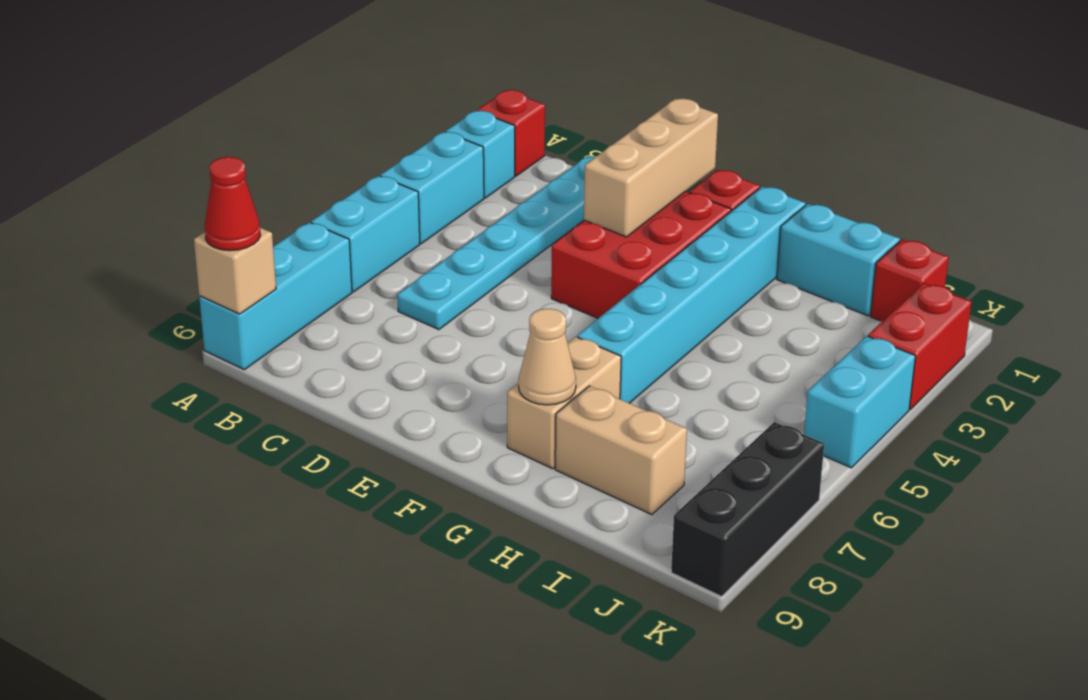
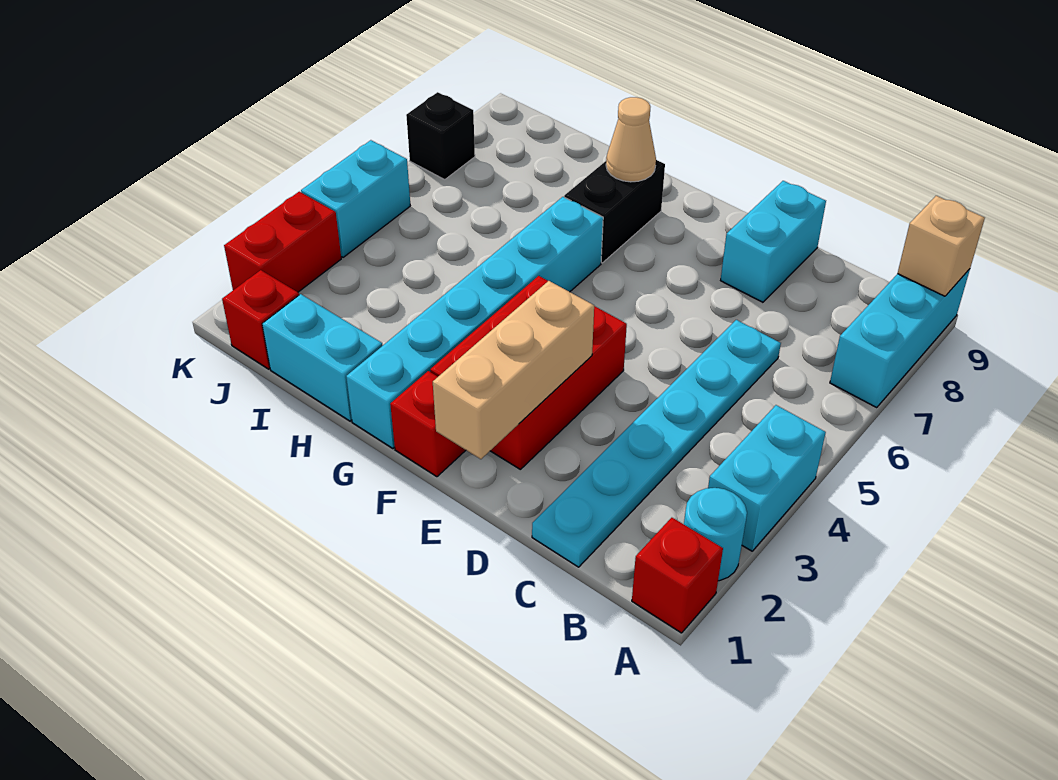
cyan 1x1 brick [446,111,515,198] -> cyan 1x1 round brick [684,488,747,581]
cyan 1x2 brick [311,176,420,292] -> cyan 1x2 brick moved to [721,181,826,302]
red 1x1 cone [205,157,260,251] -> none
tan 1x2 brick [507,337,621,469] -> black 1x2 brick [564,160,665,263]
tan 1x2 brick [555,386,687,515] -> none
black 1x3 brick [671,422,824,597] -> black 1x1 brick [406,92,475,179]

